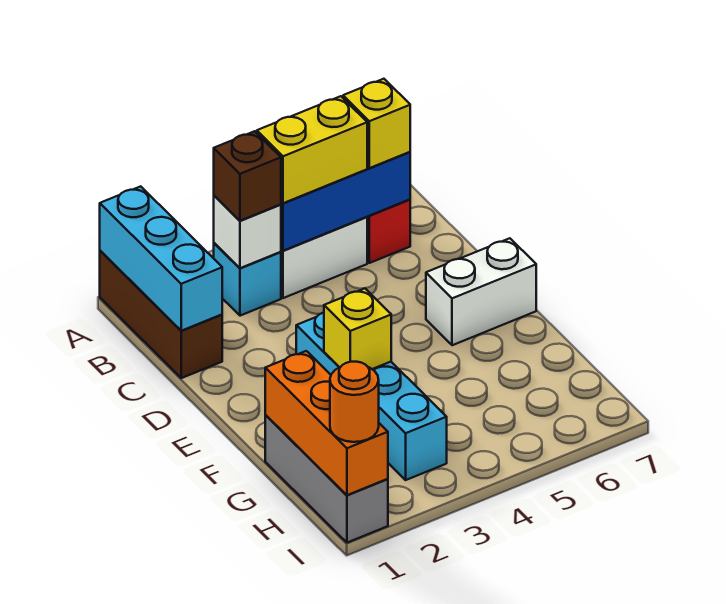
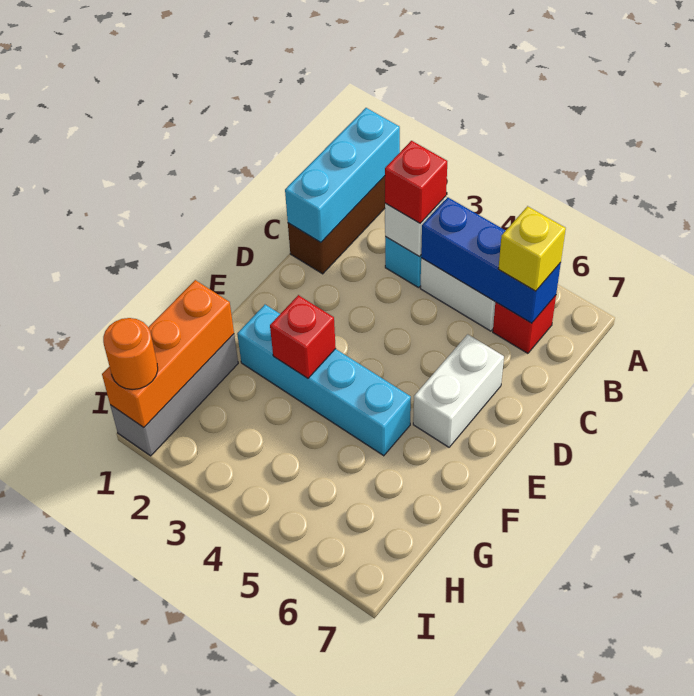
brown 1x1 brick [214,131,281,221] -> red 1x1 brick [385,141,447,223]
yellow 1x2 brick [257,96,367,203] -> none
cyan 1x4 brick [296,313,447,480] -> cyan 1x4 brick turned to [237,305,411,456]
white 1x2 brick [426,238,536,345] -> white 1x2 brick turned to [413,334,504,447]
yellow 1x1 brick [324,288,391,369] -> red 1x1 brick [270,295,336,378]

